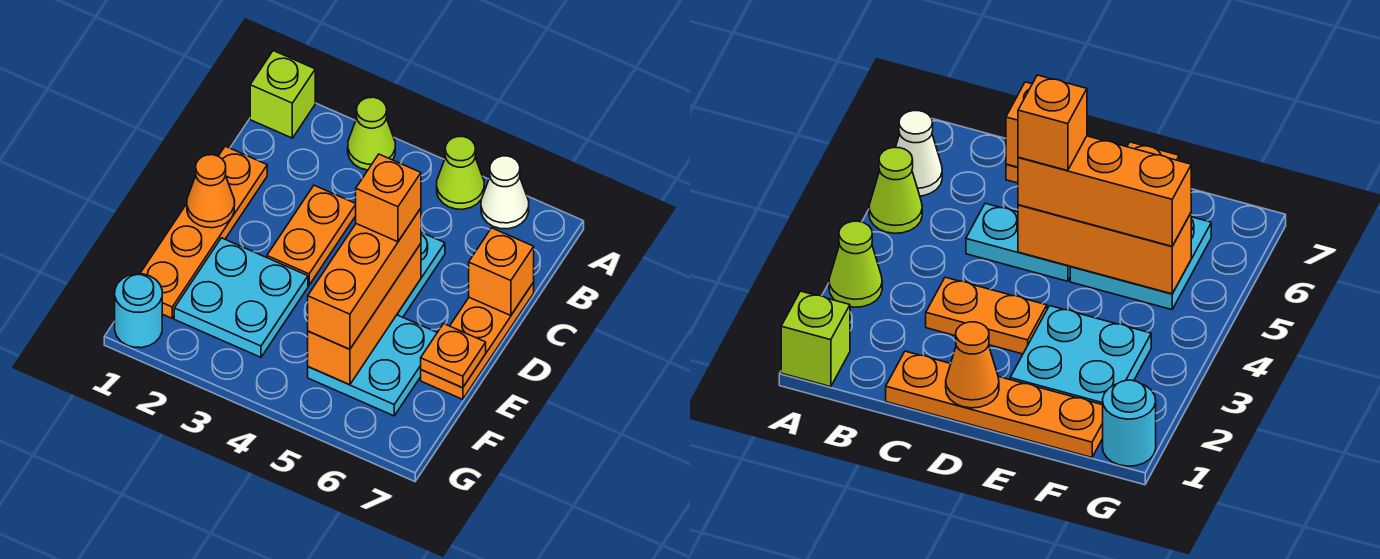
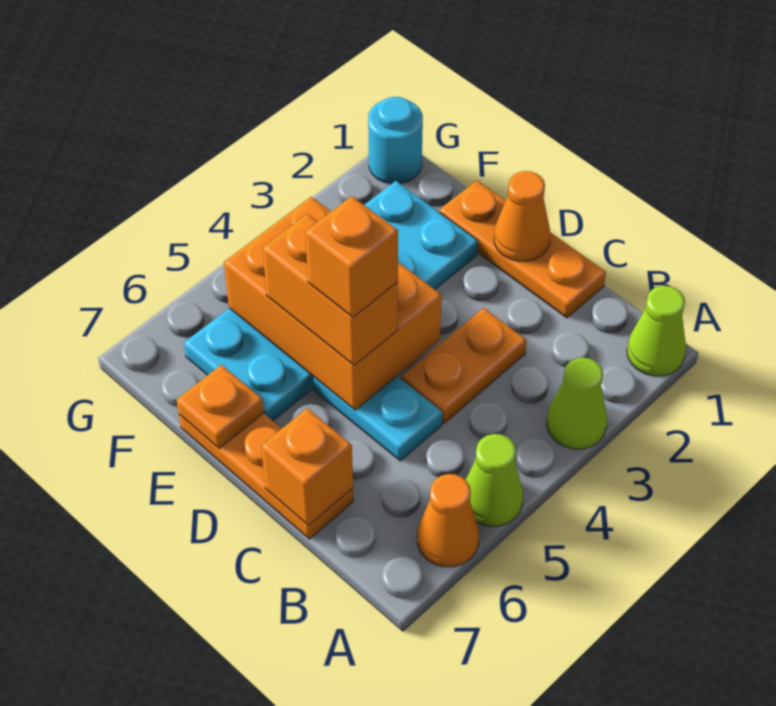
lime 1x1 brick [250,51,315,138] -> lime 1x1 cone [627,286,686,376]
white 1x1 cone [481,156,529,229] -> orange 1x1 cone [417,474,479,567]
orange 1x4 plate [140,146,267,318] -> orange 1x3 plate [439,180,606,318]
orange 1x2 plate [267,185,356,285] -> orange 1x2 plate turned to [401,308,527,424]
orange 1x3 brick [308,244,421,385] -> orange 2x3 brick [224,197,442,410]
orange 1x3 brick [308,208,421,349] -> orange 1x2 brick [263,214,398,365]

